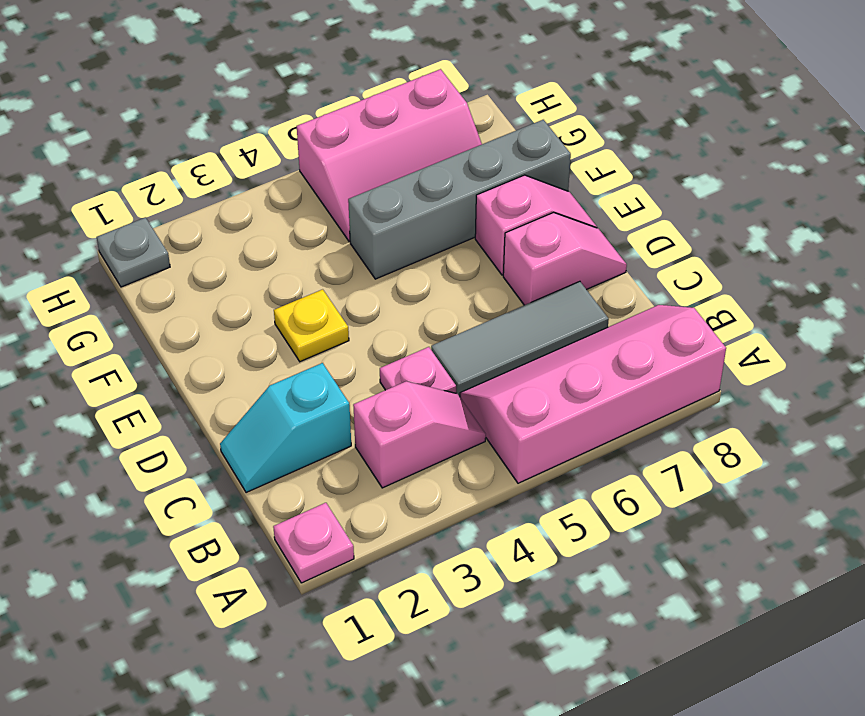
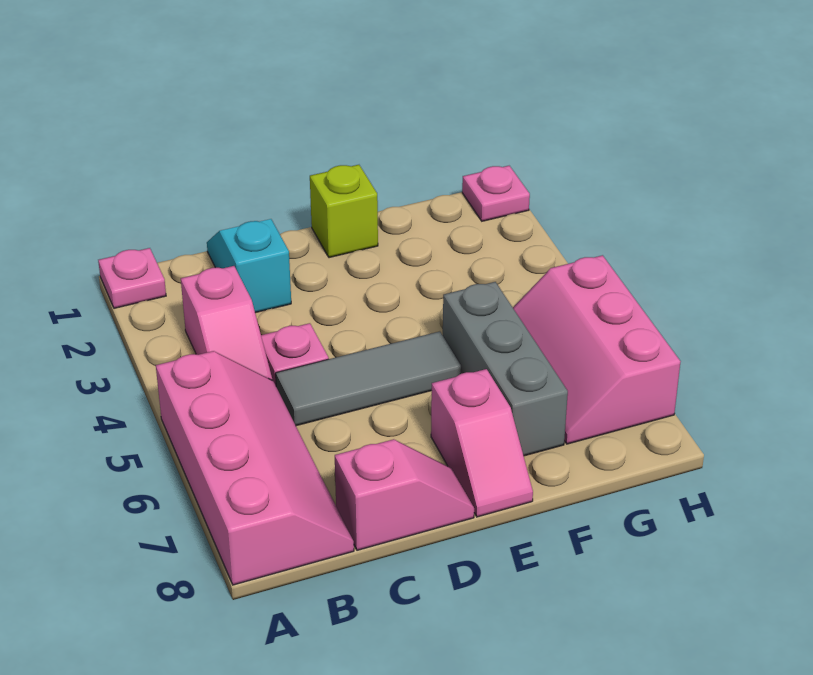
grey 1x3 tile [431,281,609,396] -> grey 1x3 tile turned to [276,331,461,426]
pink 1x2 slope [503,212,627,305] -> pink 1x2 slope turned to [335,439,474,550]
none -> lime 1x1 brick [310,165,378,258]
yellow 1x1 plate [274,289,349,362] -> none
grey 1x4 brick [348,120,571,279] -> grey 1x3 brick [443,282,568,456]
grey 1x1 plate [97,217,170,287] -> pink 1x1 plate [462,166,530,221]

